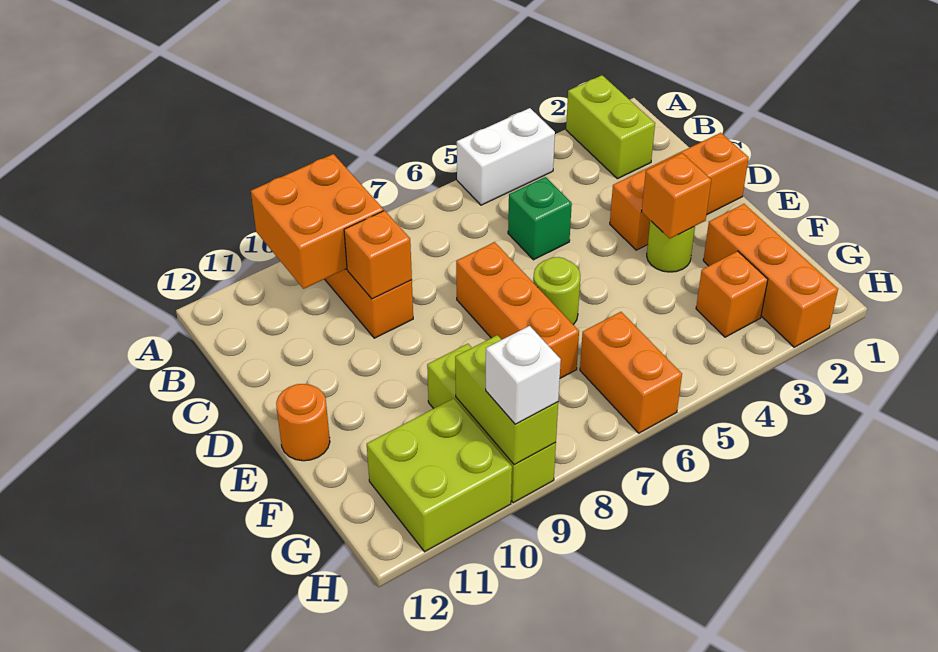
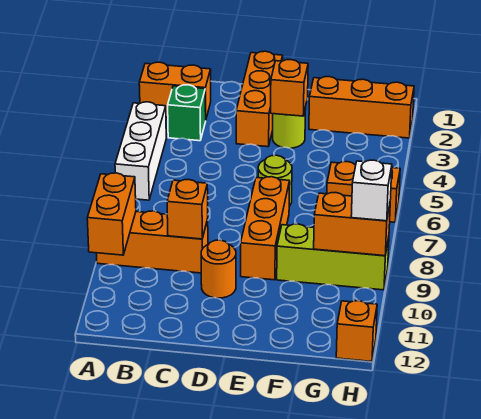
lime 1x2 brick [566,75,655,179] -> orange 1x2 brick [139,62,211,118]
white 1x2 brick [457,108,555,205] -> white 1x3 brick [115,102,166,200]
orange 2x2 brick [251,154,384,289] -> orange 1x2 brick [87,173,136,255]
green 1x1 brick [508,177,572,260] -> green 1x1 brick moved to [168,85,206,141]
orange 1x3 brick [456,242,579,378] -> orange 1x3 brick turned to [241,177,290,280]
orange 1x1 round brick [276,384,330,461] -> orange 1x1 round brick moved to [201,240,236,298]
orange 1x1 brick [696,251,768,337] -> orange 1x1 brick moved to [336,301,377,362]
lime 1x2 brick [455,335,558,465] -> orange 1x2 brick [314,193,390,256]
lime 2x2 brick [367,398,512,552] -> none

